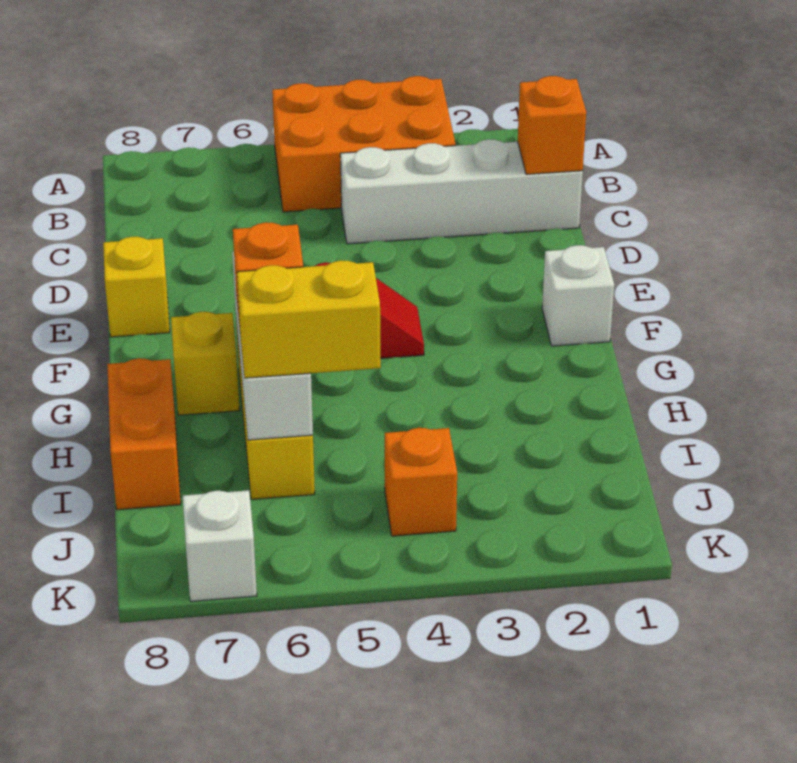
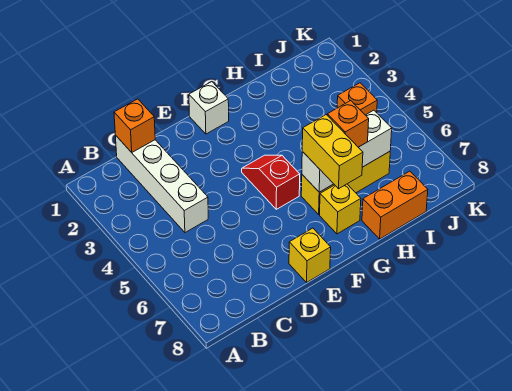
orange 2x3 brick [272,76,456,212] -> none
yellow 1x2 brick [237,260,381,378] -> yellow 1x2 brick moved to [302,115,363,189]
white 1x1 brick [183,490,257,601] -> none

